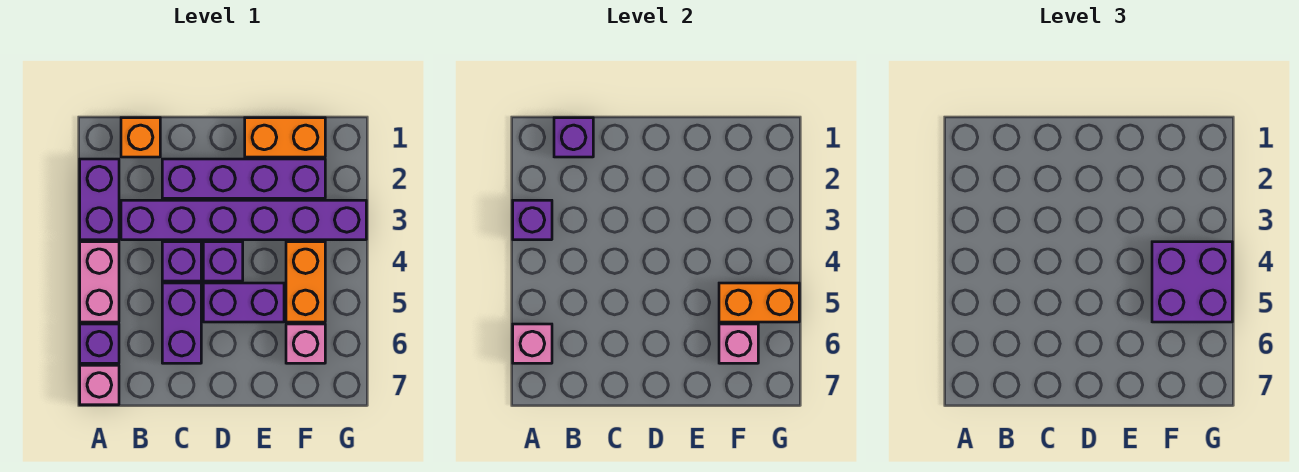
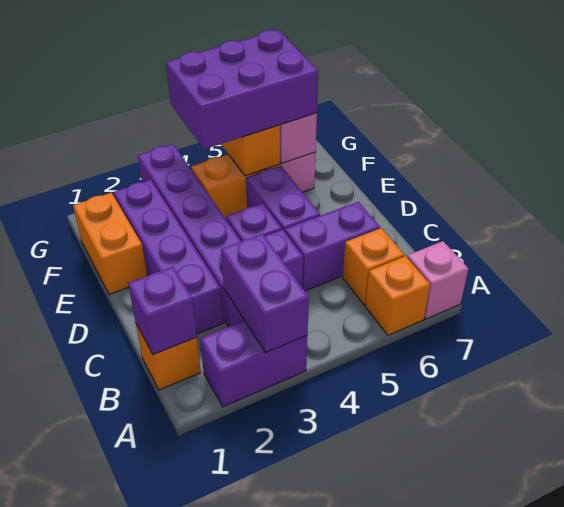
purple 1x1 brick [513,200,552,240] -> purple 1x2 brick [221,234,309,352]
pink 1x2 brick [80,242,119,322] -> none
purple 1x1 brick [80,324,119,363] -> orange 1x1 brick [365,256,430,335]
pink 1x1 brick [513,324,552,363] -> none
none -> orange 1x1 brick [343,228,404,305]
purple 2x2 brick [1152,242,1232,322] -> purple 2x3 brick [166,30,318,149]

